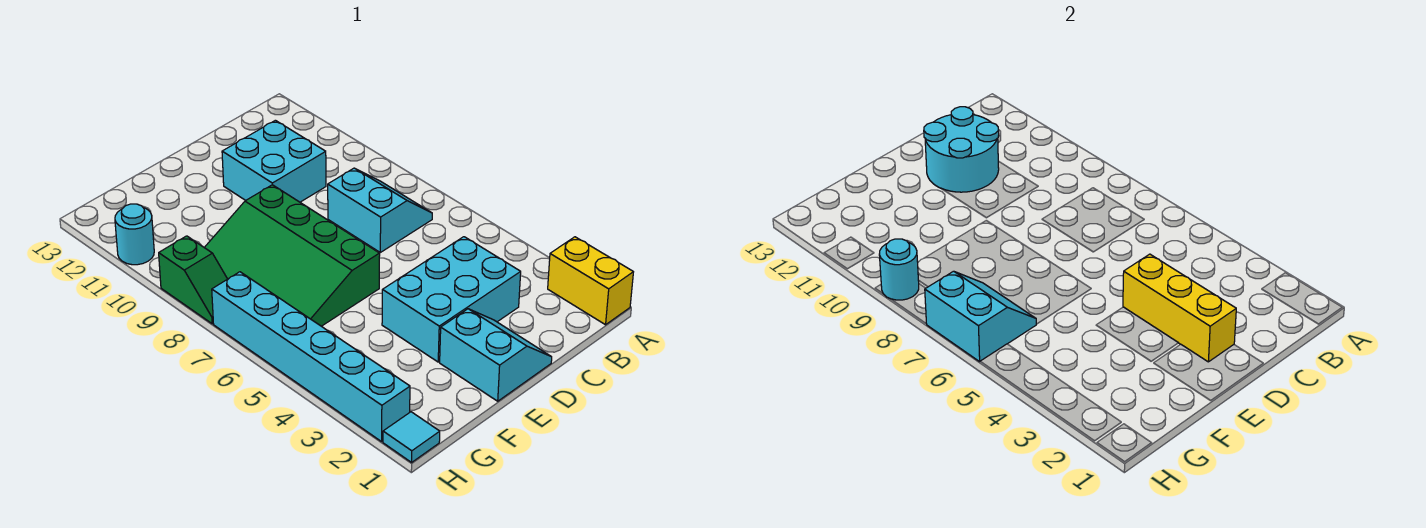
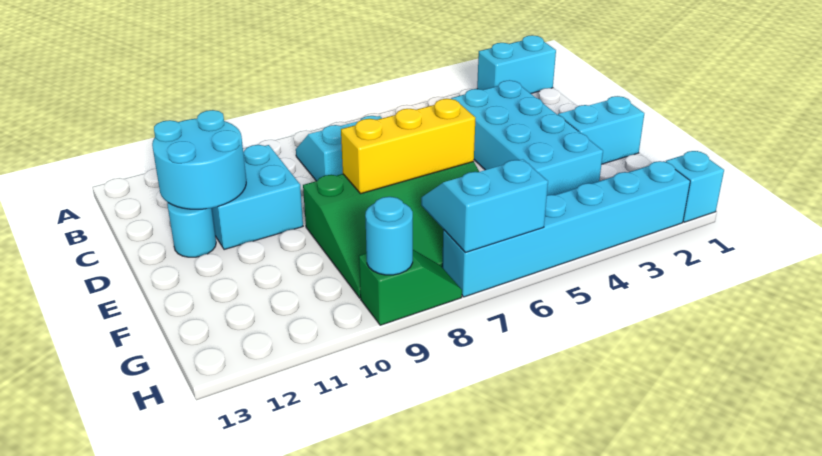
yellow 1x2 brick [548,237,633,325] -> cyan 1x2 brick [477,35,556,93]
cyan 2x3 brick [382,237,521,362] -> cyan 2x4 brick [451,80,603,195]
yellow 1x3 brick [1123,254,1236,362] -> yellow 1x3 brick moved to [341,99,475,194]
cyan 1x1 tile [383,412,440,462] -> cyan 1x1 brick [666,151,724,222]
cyan 1x1 round brick [115,204,154,265] -> cyan 1x1 round brick moved to [167,203,216,257]

